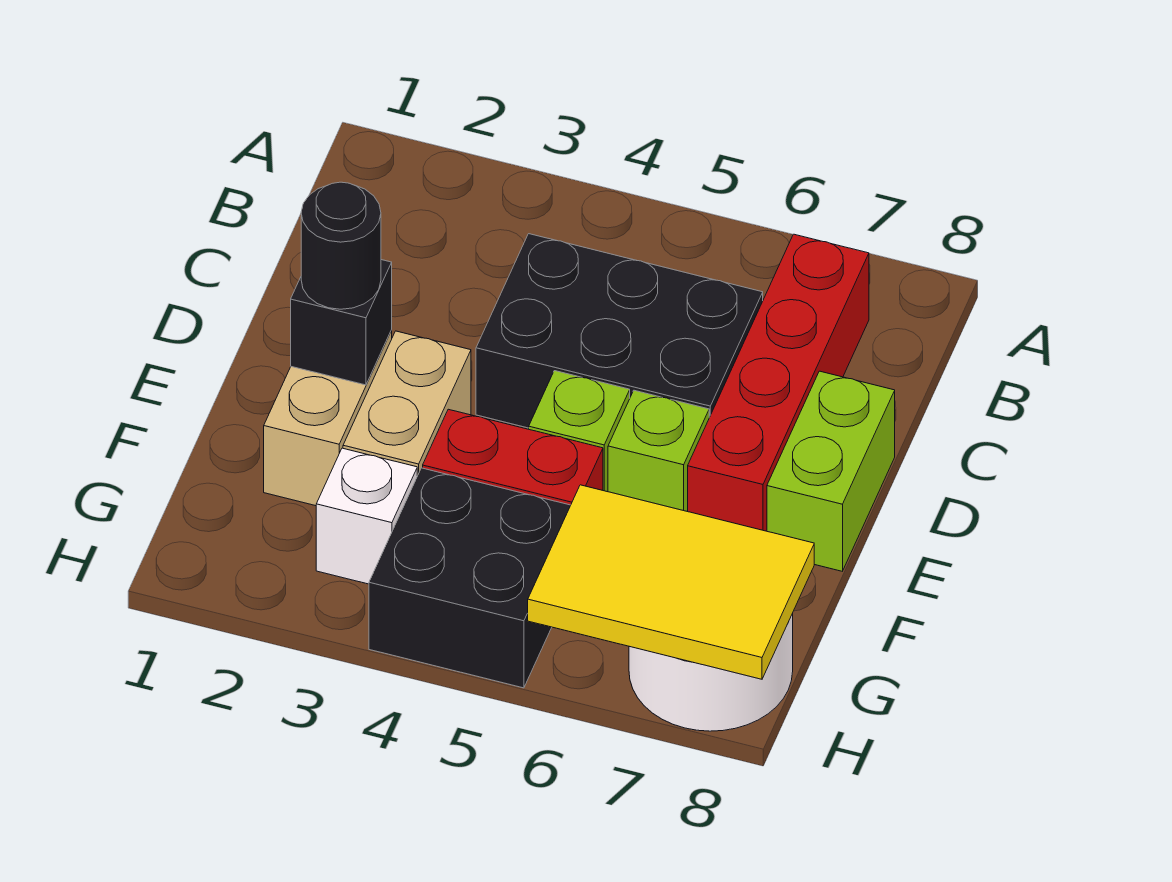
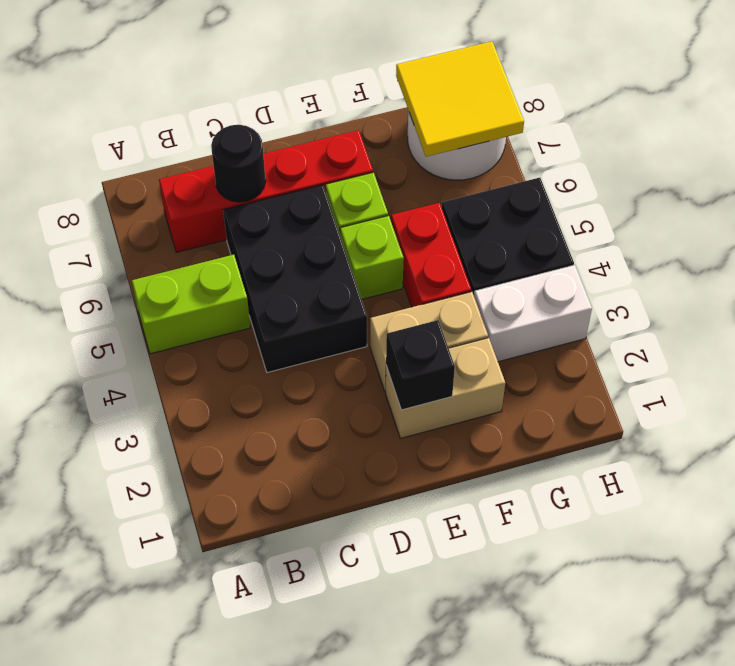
lime 1x2 brick [767,371,895,571] -> lime 1x2 brick moved to [132,255,250,354]
black 1x1 round brick [301,182,381,309] -> black 1x1 round brick moved to [211,125,266,202]
white 1x1 brick [316,448,417,584] -> white 1x2 brick [474,265,592,362]
yellow 2x3 tile [528,485,814,679] -> yellow 2x2 tile [396,41,524,157]

